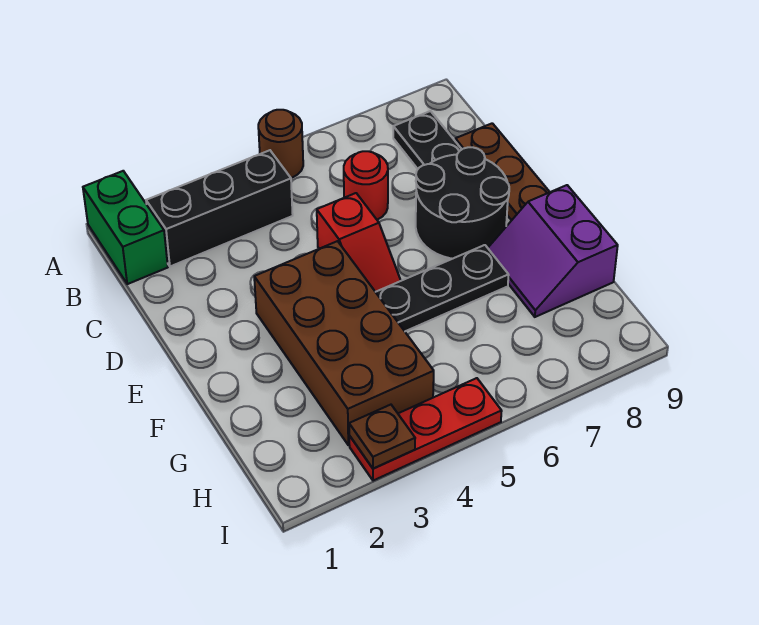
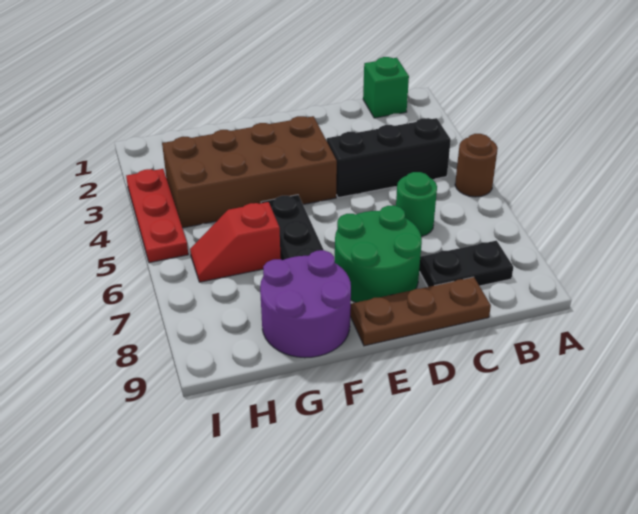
green 1x2 brick [83,171,168,284] -> green 1x1 brick [363,57,409,118]
black 1x3 brick [146,150,293,266] -> black 1x3 brick turned to [327,118,451,198]
red 1x1 round brick [344,151,388,220] -> green 1x1 round brick [396,172,437,237]
red 1x2 slope [317,193,401,292] -> red 1x2 slope moved to [190,202,281,282]
black 2x2 round brick [416,147,509,259] -> green 2x2 round brick [335,205,422,302]
purple 2x2 slope [488,185,618,317] -> purple 2x2 round brick [260,250,351,358]
brown 1x1 plate [349,405,415,469] -> none

